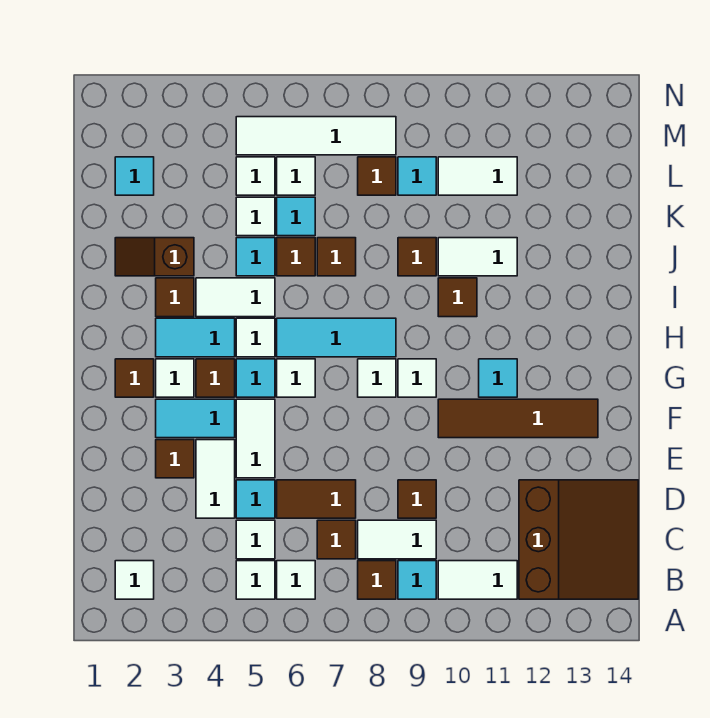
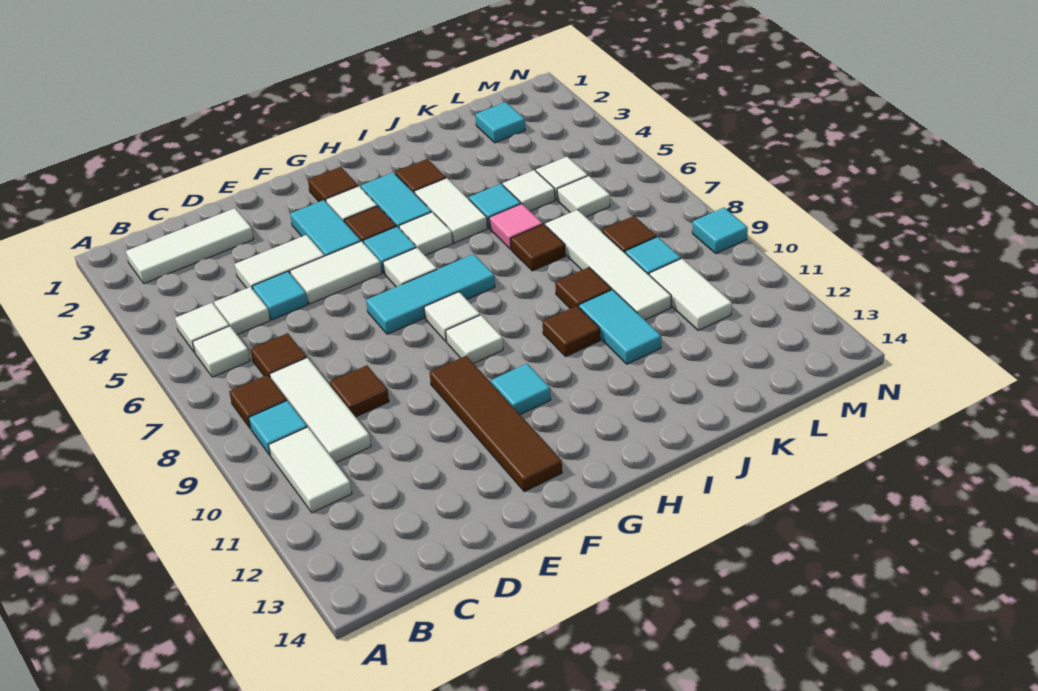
white 1x1 tile [115,561,154,599] -> white 1x3 tile [126,208,254,283]
brown 3x3 slope [519,480,638,599] -> none
white 1x2 tile [358,520,436,559] -> white 1x3 tile [270,358,371,463]
brown 1x2 tile [277,480,356,518] -> none
brown 1x1 tile [156,440,194,478] -> none
cyan 1x3 tile [277,318,396,357] -> cyan 1x3 tile turned to [366,254,495,334]
brown 1x2 slope [115,238,194,276] -> none
brown 1x1 tile [277,238,315,276] -> pink 1x1 tile [489,204,543,249]
white 1x2 tile [438,238,517,276] -> cyan 1x2 tile [579,290,661,364]
cyan 1x1 tile [277,197,315,236] -> cyan 1x1 tile moved to [692,208,748,253]
white 1x4 tile [236,117,396,155] -> white 1x4 tile moved to [545,210,671,320]

